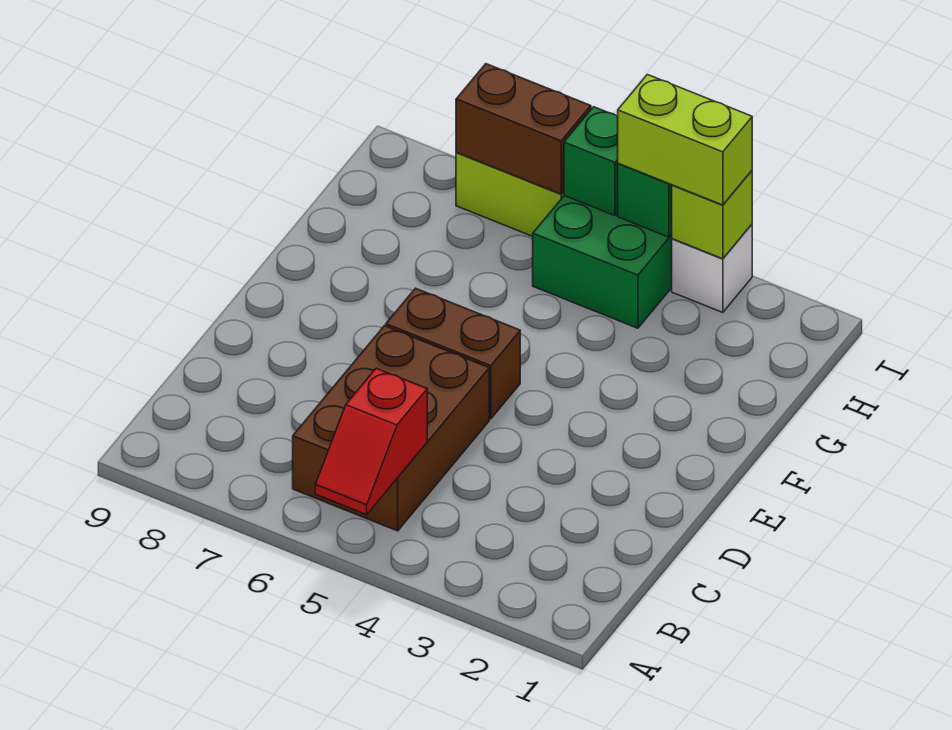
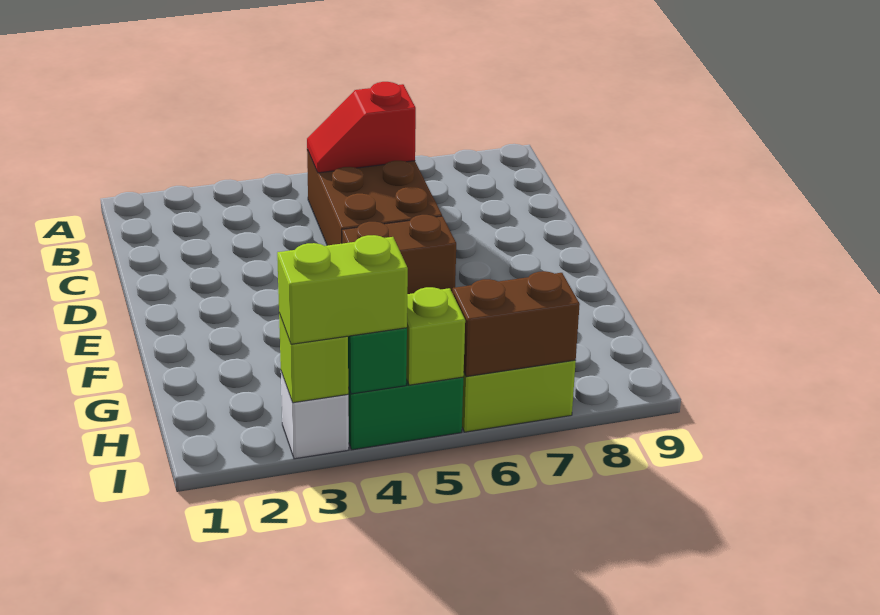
red 1x2 slope [315,368,427,515] -> red 1x2 slope turned to [307,82,416,173]
green 1x1 brick [564,107,618,216] -> lime 1x1 brick [406,287,465,385]

